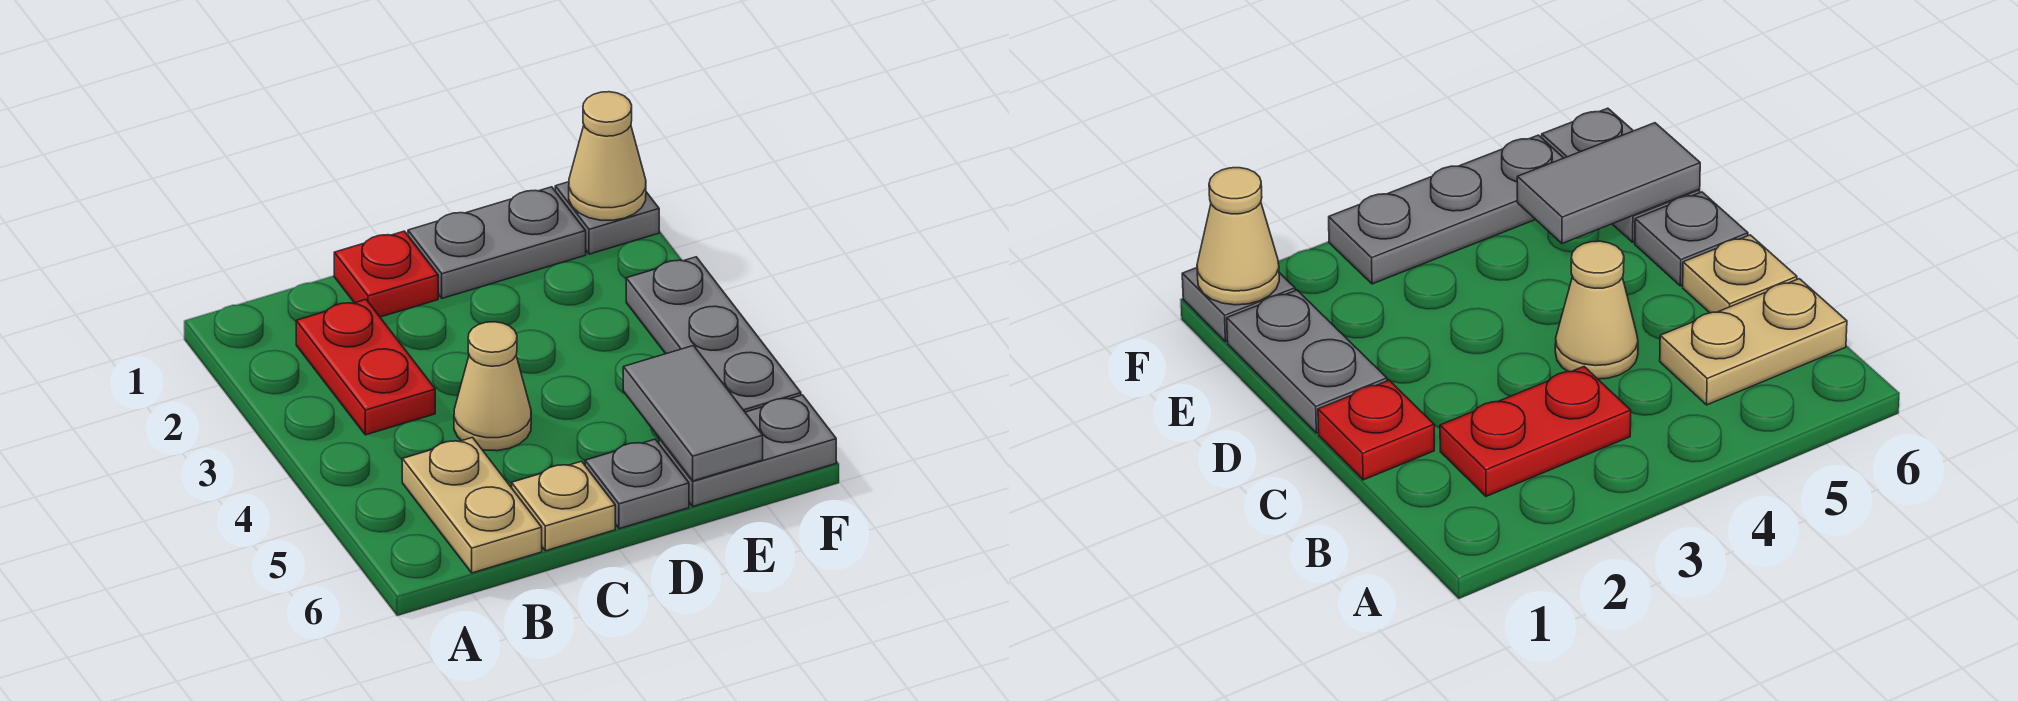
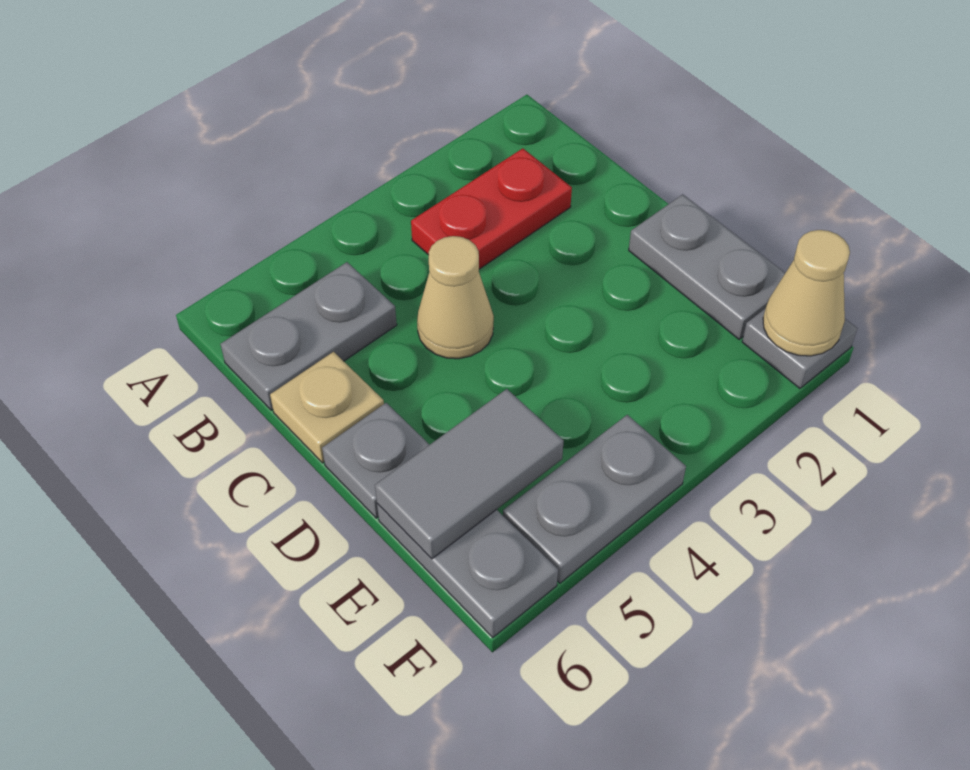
tan 1x2 plate [402,438,542,573] -> grey 1x2 plate [221,262,397,410]
red 1x1 plate [334,231,438,317] -> none
grey 1x3 plate [626,257,801,412] -> grey 1x2 plate [503,415,686,583]

